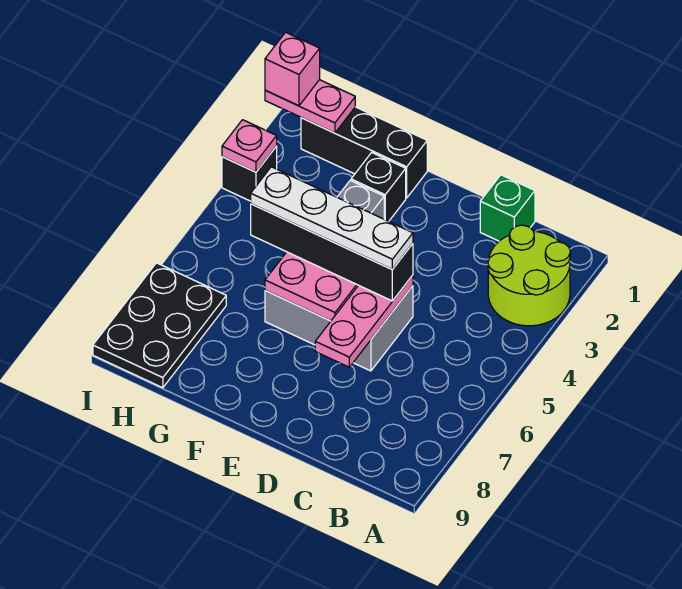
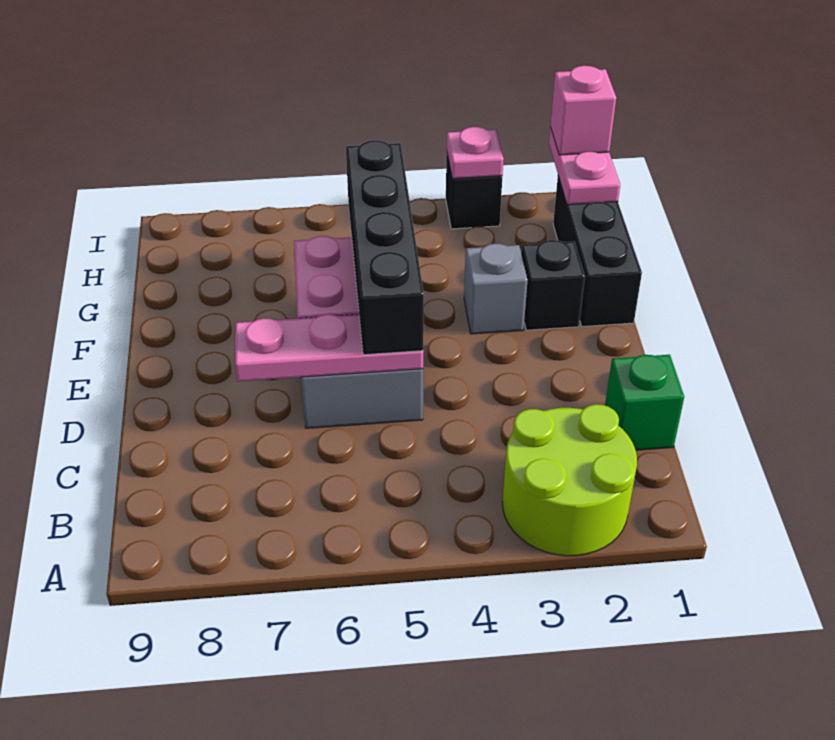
white 1x4 plate [251,167,413,269] -> none
black 2x3 plate [93,263,226,388] -> none

